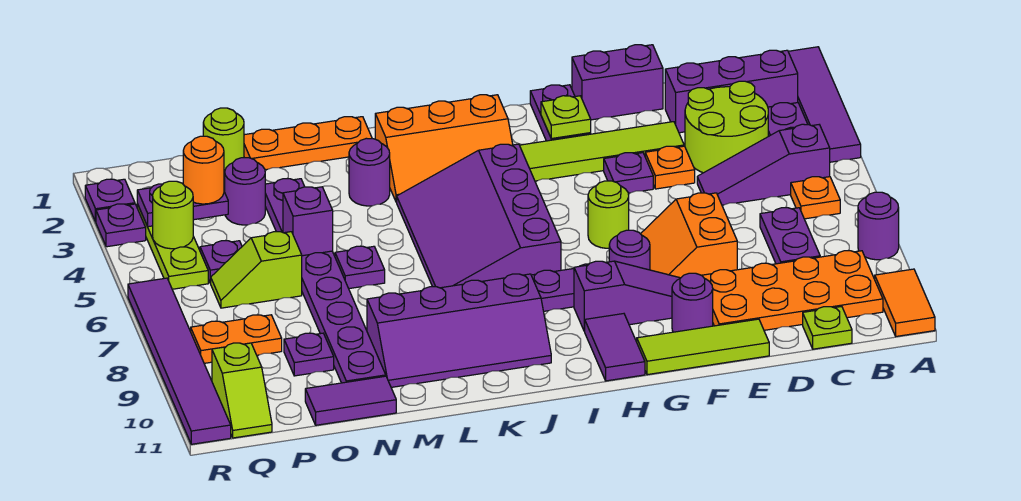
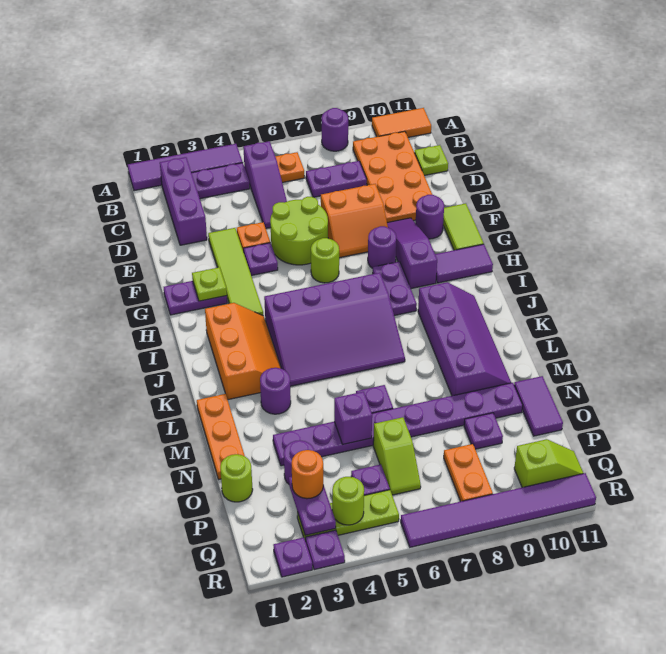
lime 2x2 round brick [685,81,768,173] -> lime 2x2 round brick moved to [270,197,328,265]
purple 1x2 brick [572,45,663,120] -> none
lime 1x3 tile [637,319,769,375] -> lime 1x2 tile [443,203,484,250]

